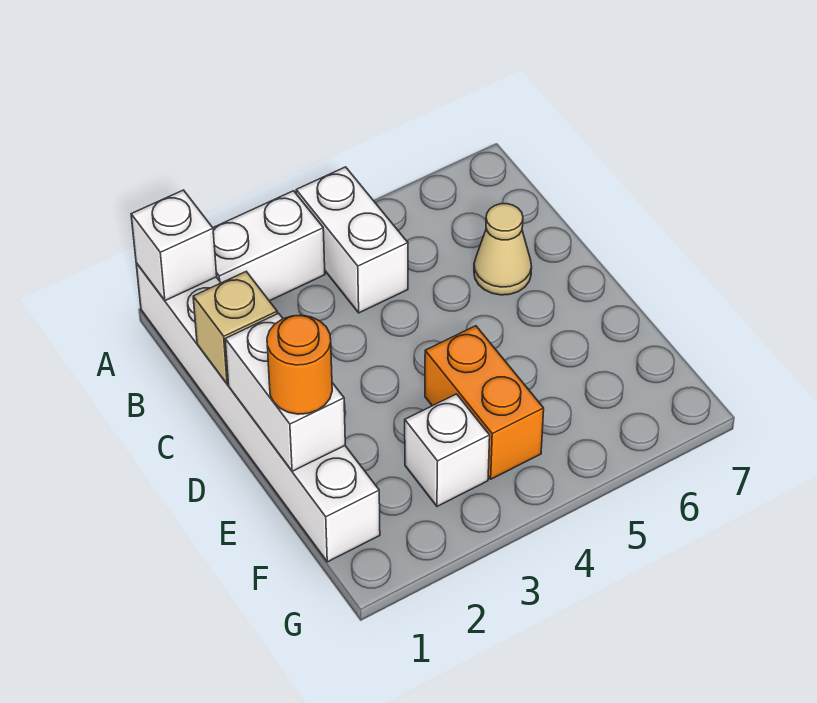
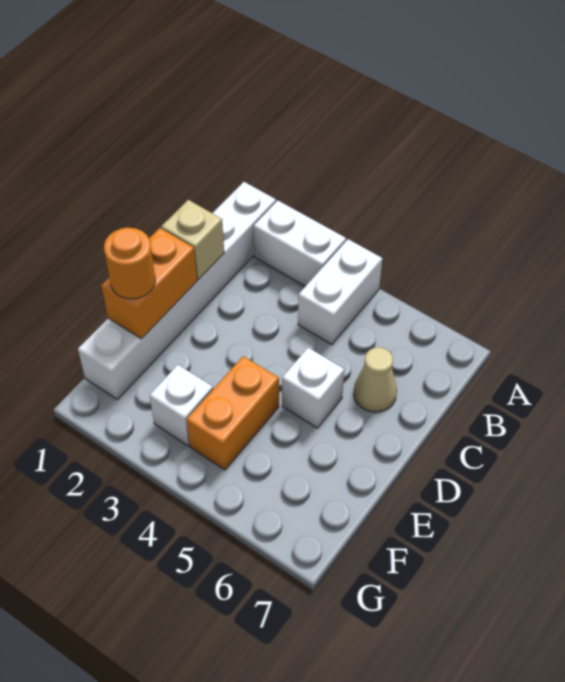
white 1x1 brick [131,190,217,301] -> white 1x1 brick moved to [282,348,344,428]
white 1x2 brick [225,313,345,471] -> orange 1x2 brick [101,228,197,338]

